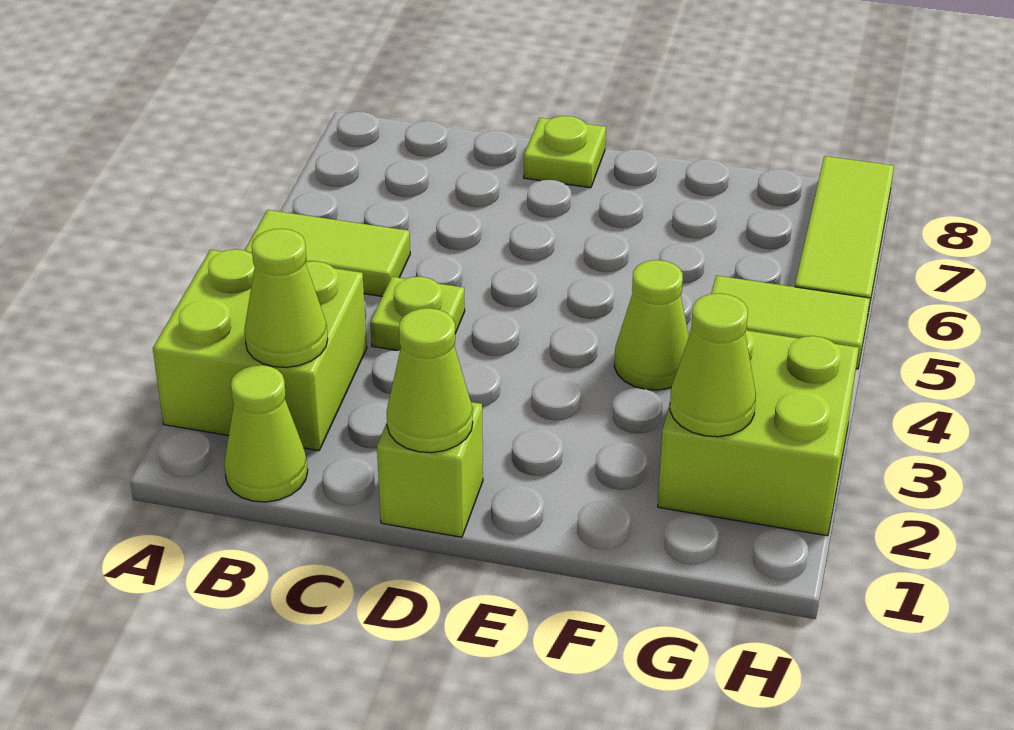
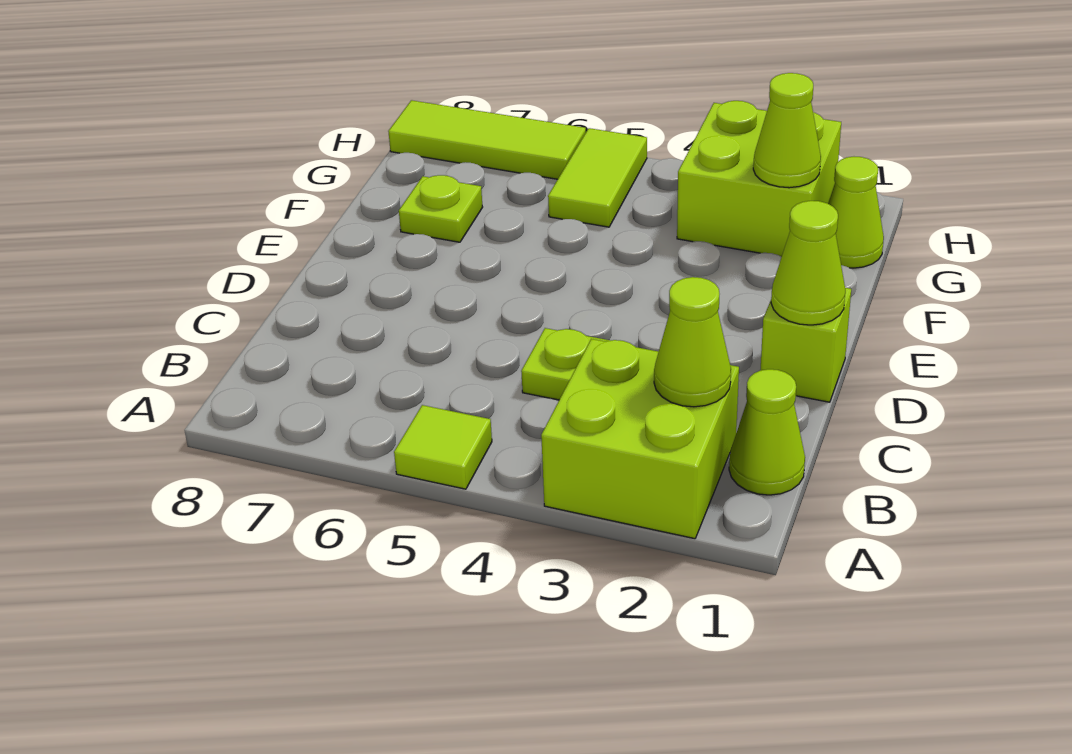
lime 1x2 tile [244,210,410,296] -> lime 1x1 tile [394,405,492,489]
lime 1x1 plate [524,116,606,188] -> lime 1x1 plate moved to [399,175,483,242]
lime 1x1 cone [614,260,689,390] -> lime 1x1 cone moved to [828,157,884,268]

